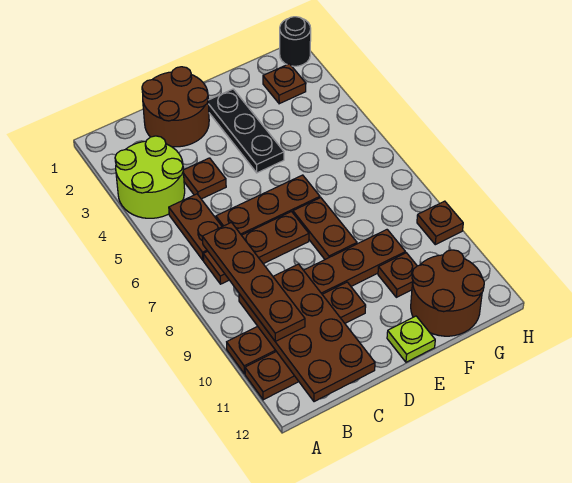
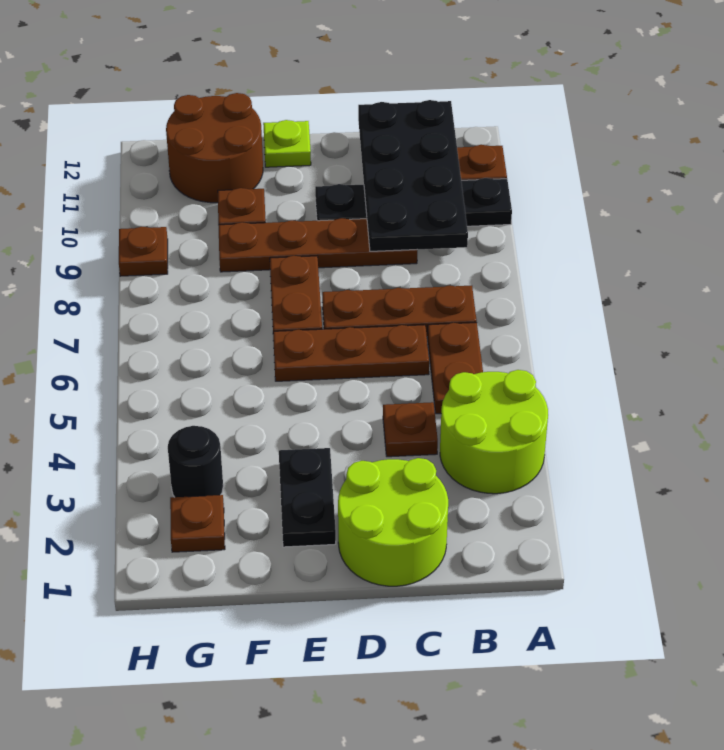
brown 1x4 plate [227,282,366,374] -> black 1x4 plate [315,178,512,226]
brown 1x4 plate [202,222,305,341] -> none
brown 2x4 plate [239,264,375,402] -> black 2x4 plate [358,100,468,251]
brown 2x2 round brick [142,67,209,147] -> lime 2x2 round brick [338,458,448,586]
black 1x3 plate [208,89,284,173] -> black 1x2 plate [279,448,336,547]
black 1x1 round brick [280,17,311,66] -> black 1x1 round brick moved to [168,426,223,497]

